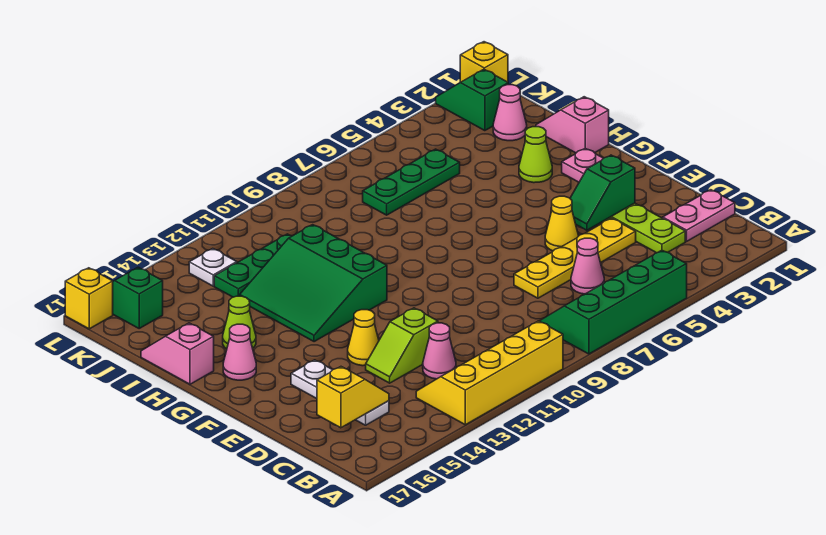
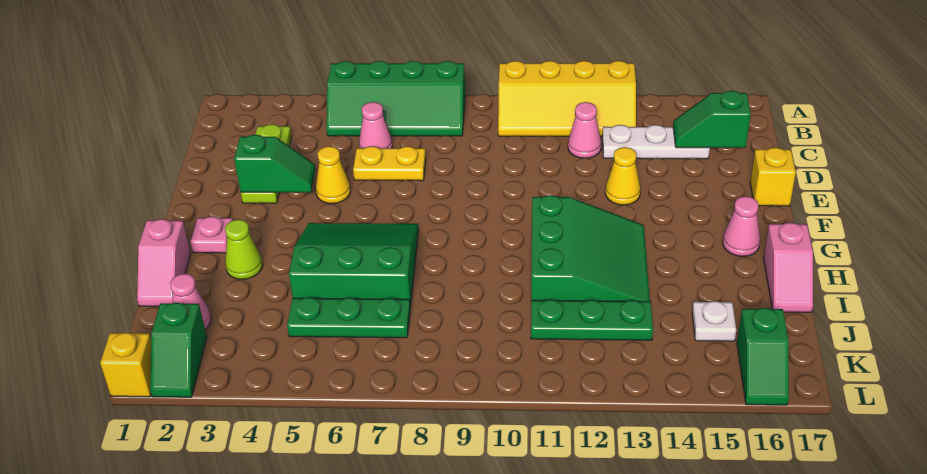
pink 1x2 plate [663,190,735,241] -> none
white 1x3 plate [291,360,389,425] -> white 1x3 plate turned to [602,125,710,159]
yellow 1x2 slope [317,367,389,428] -> green 1x2 slope [673,91,751,148]
yellow 1x4 plate [514,218,636,298] -> yellow 1x2 plate [353,146,426,181]
lime 1x2 slope [366,308,438,383] -> none
none -> green 3x3 slope [289,223,418,308]
lime 1x1 cone [223,296,256,349] -> none
white 1x1 plate [189,249,237,286] -> white 1x1 plate moved to [692,301,736,341]
yellow 1x1 brick [65,268,113,329] -> yellow 1x1 brick moved to [750,147,796,206]

